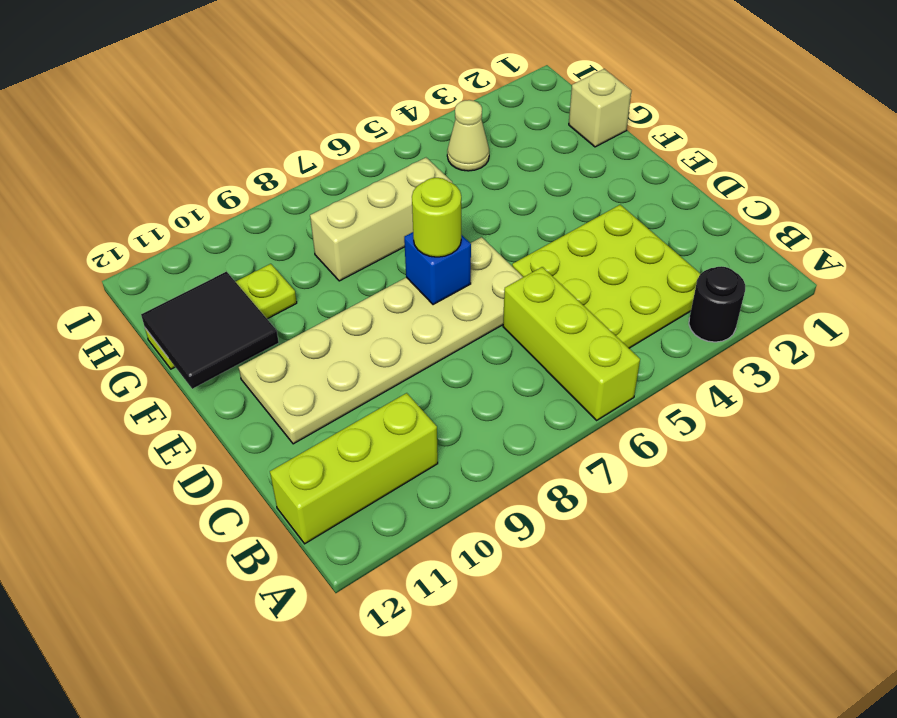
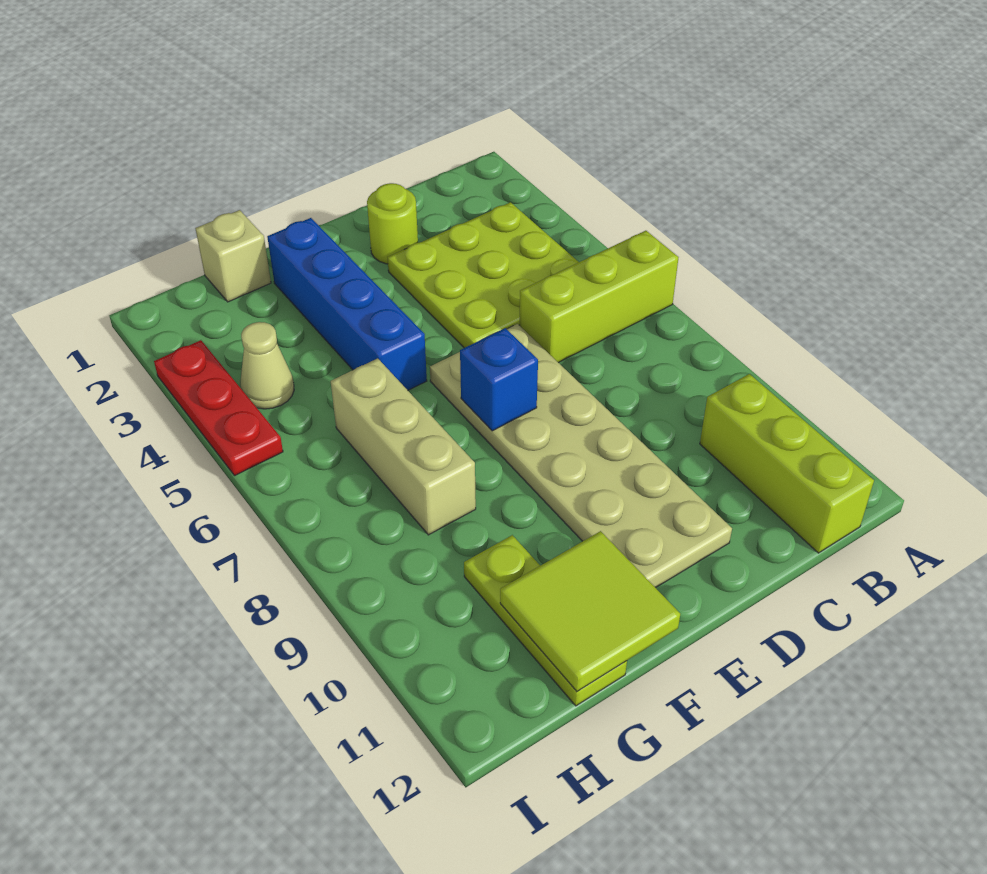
black 1x1 round brick [689,266,745,342] -> none
lime 1x1 round brick [412,178,461,257] -> lime 1x1 round brick moved to [367,183,418,264]
none -> blue 1x4 brick [267,218,427,390]
black 2x2 tile [141,271,279,389] -> lime 2x2 tile [500,531,680,691]
none -> red 1x3 plate [154,340,283,476]

